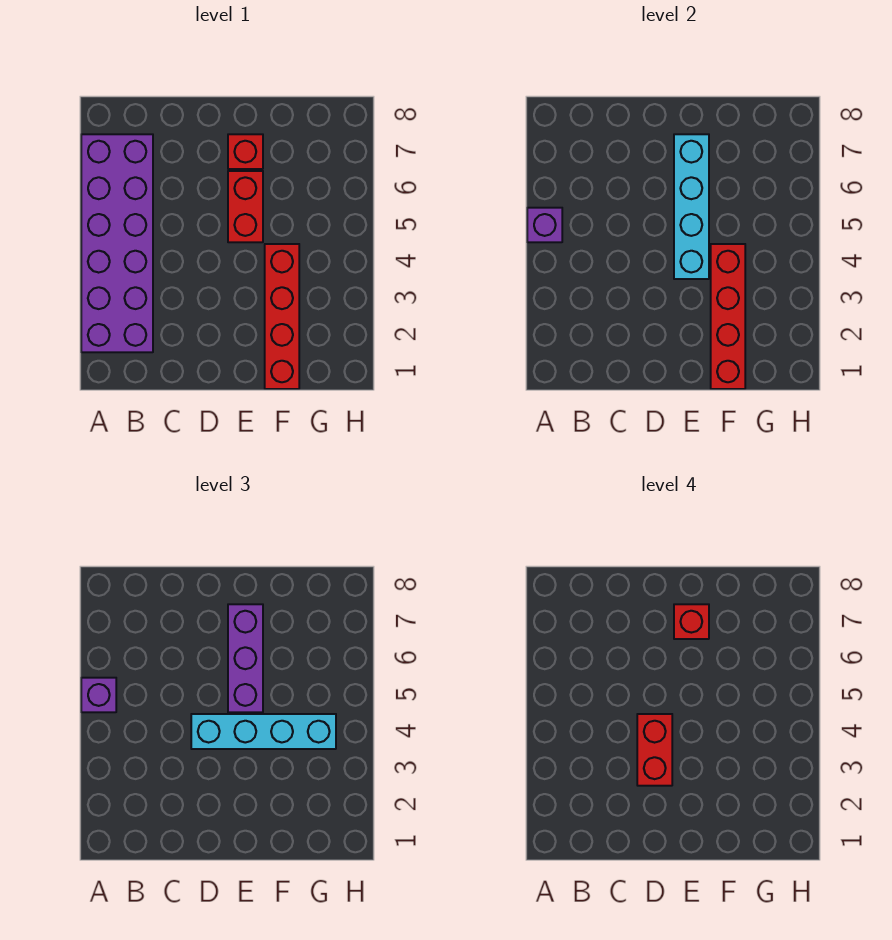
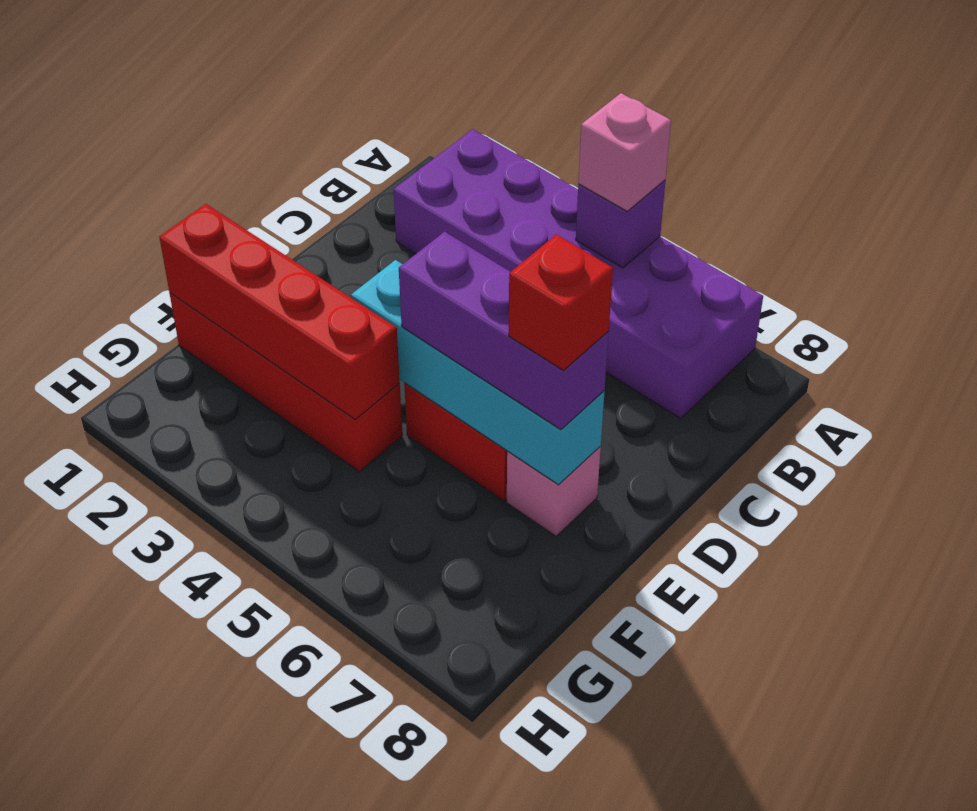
purple 1x1 brick [81,678,116,712] -> pink 1x1 brick [578,93,671,211]
red 1x2 brick [637,714,672,786] -> none
cyan 1x4 brick [191,714,336,749] -> none
red 1x1 brick [228,134,263,169] -> pink 1x1 brick [507,447,601,536]

